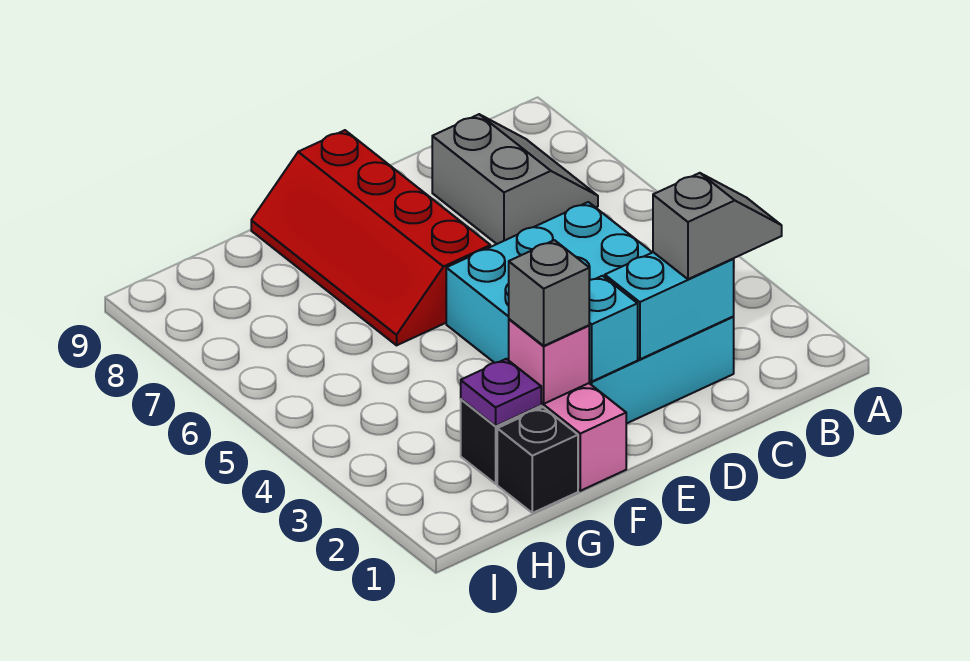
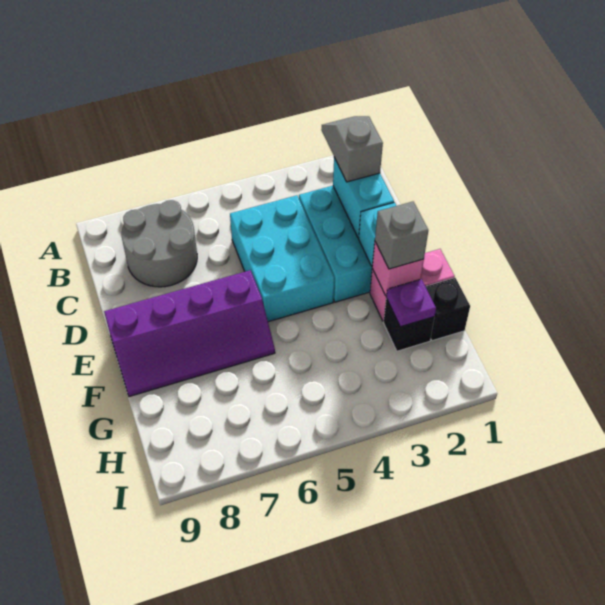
grey 2x2 slope [432,114,598,244] -> grey 2x2 round brick [122,200,197,287]
red 2x4 slope [251,130,490,345] -> purple 2x4 slope [104,270,275,397]

